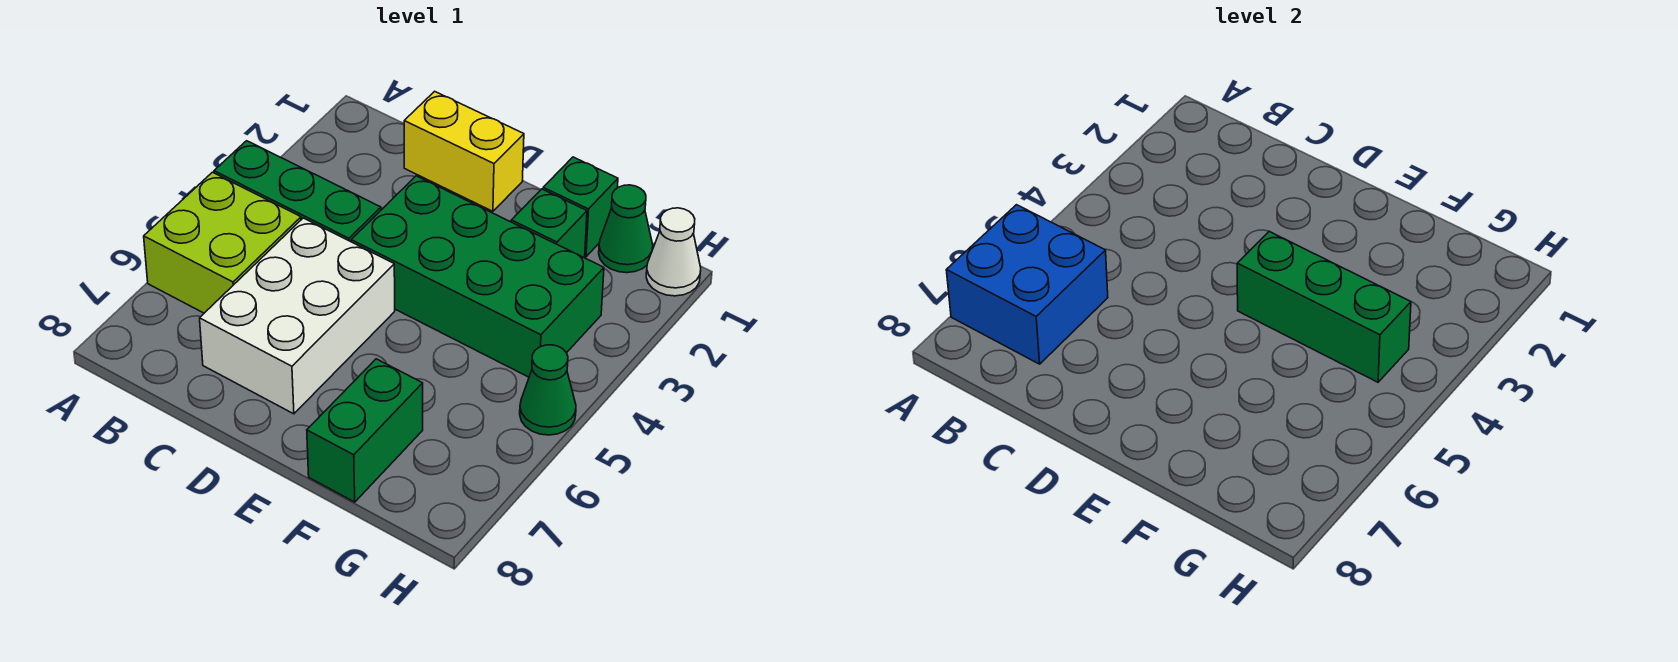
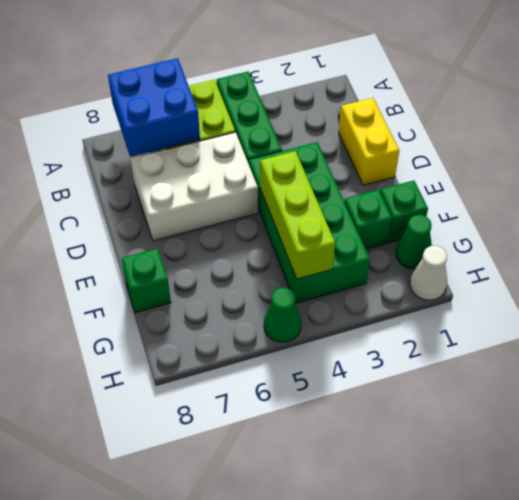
green 1x3 brick [1237,232,1411,382] -> lime 1x3 brick [260,151,335,279]
green 1x2 brick [307,359,423,502] -> green 1x1 brick [121,248,171,313]

